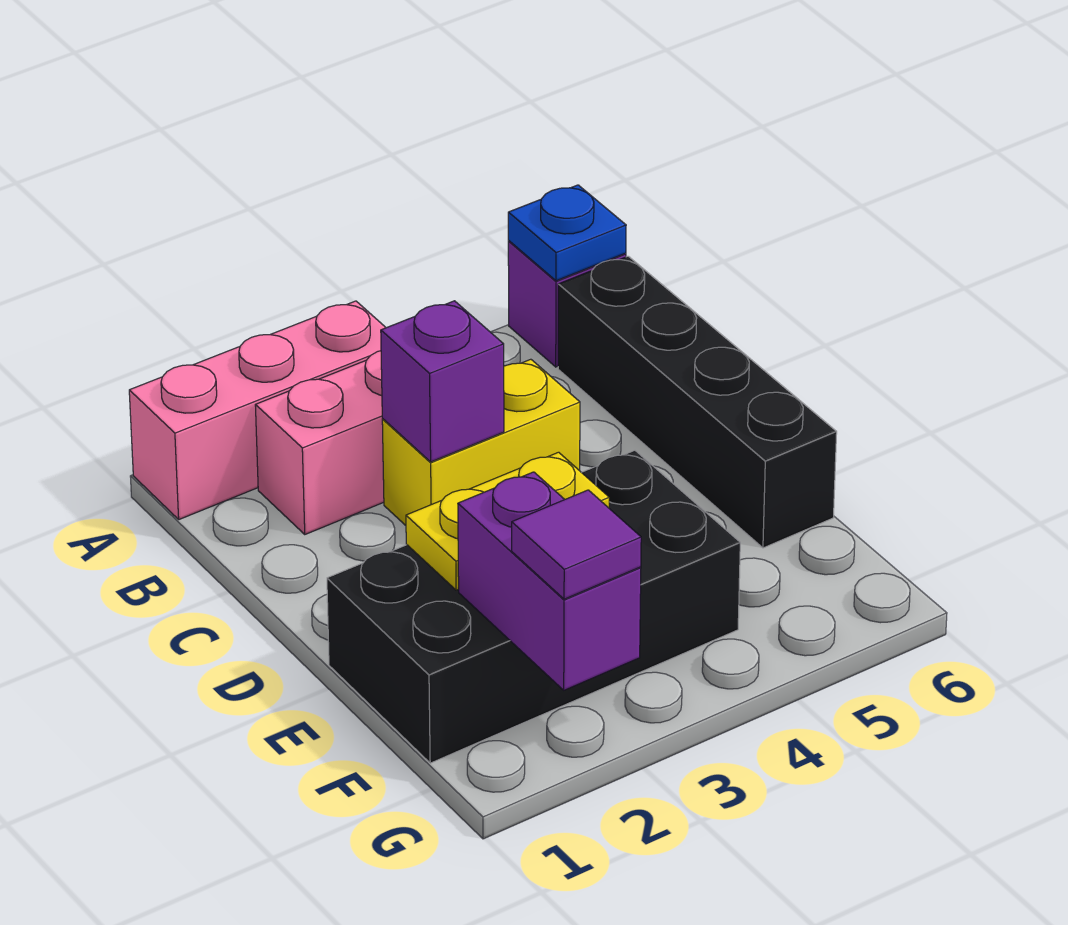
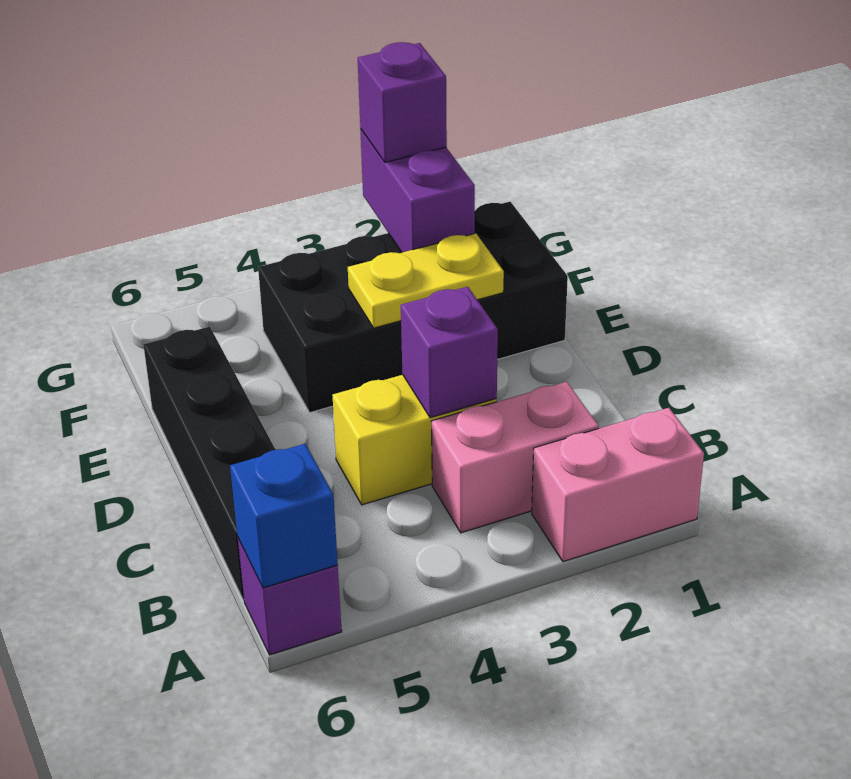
pink 1x3 brick [129,301,386,519] -> pink 1x2 brick [532,408,704,562]
blue 1x1 plate [508,185,626,281] -> blue 1x1 brick [230,444,338,588]
purple 1x1 tile [512,490,641,599] -> purple 1x1 brick [358,42,447,162]

